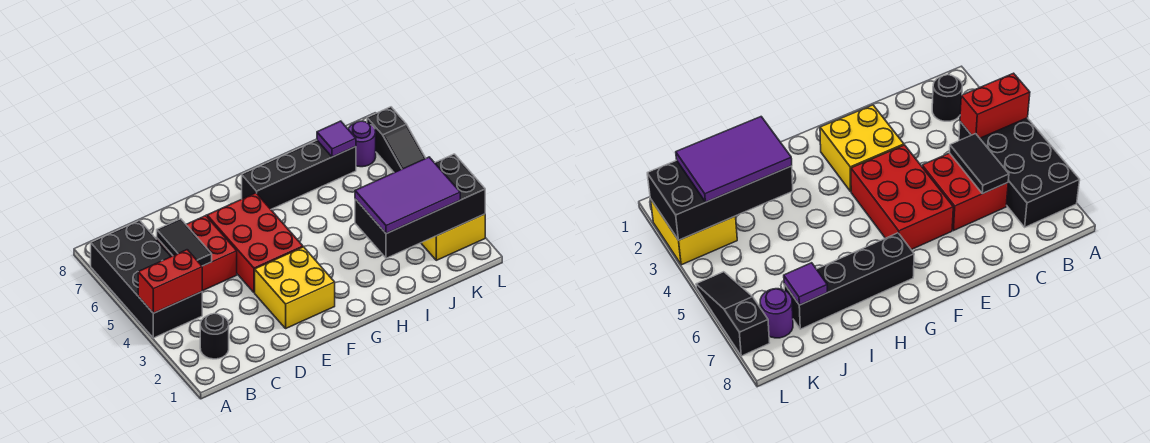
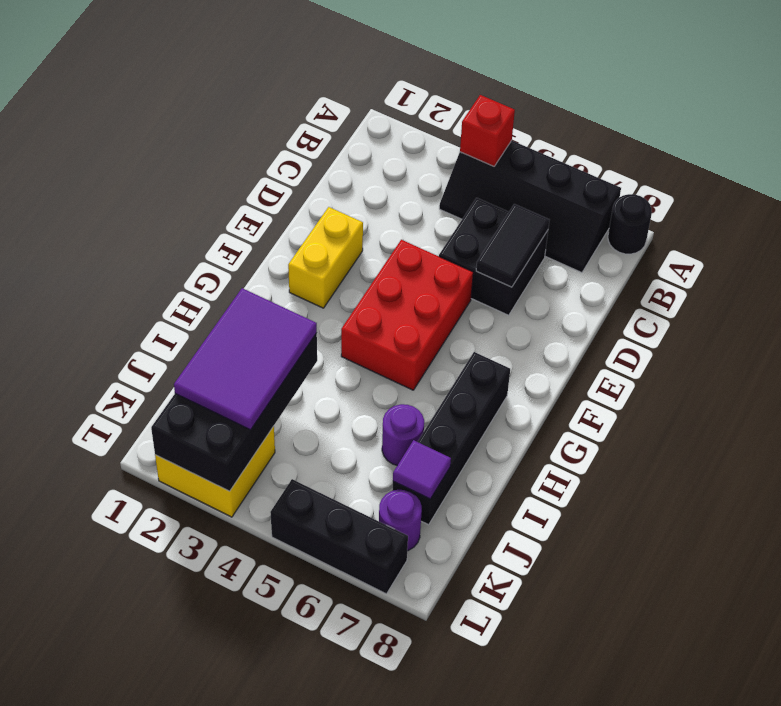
black 2x4 brick [91,220,202,338] -> black 2x4 slope [439,140,621,273]
red 1x2 brick [138,250,202,313] -> red 1x1 brick [460,95,515,166]
black 1x1 round brick [200,314,229,359] -> black 1x1 round brick moved to [608,194,652,254]
red 2x2 brick [157,216,237,291] -> black 2x2 brick [439,198,548,315]
black 1x2 tile [157,219,212,266] -> black 1x2 tile turned to [476,204,549,287]
yellow 2x2 brick [255,247,335,328] -> yellow 1x2 brick [288,207,363,308]
red 2x3 brick [207,193,303,292] -> red 2x3 brick turned to [341,240,473,390]
none -> purple 1x1 round brick [382,404,424,465]
black 1x3 slope [367,107,426,173] -> black 1x3 brick [270,479,408,594]

